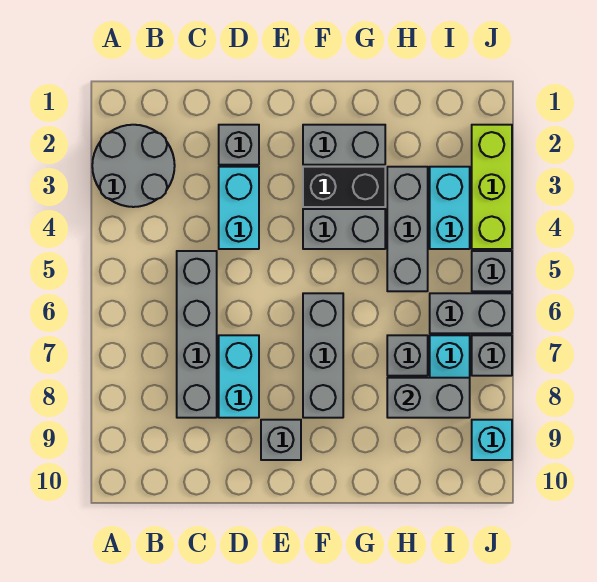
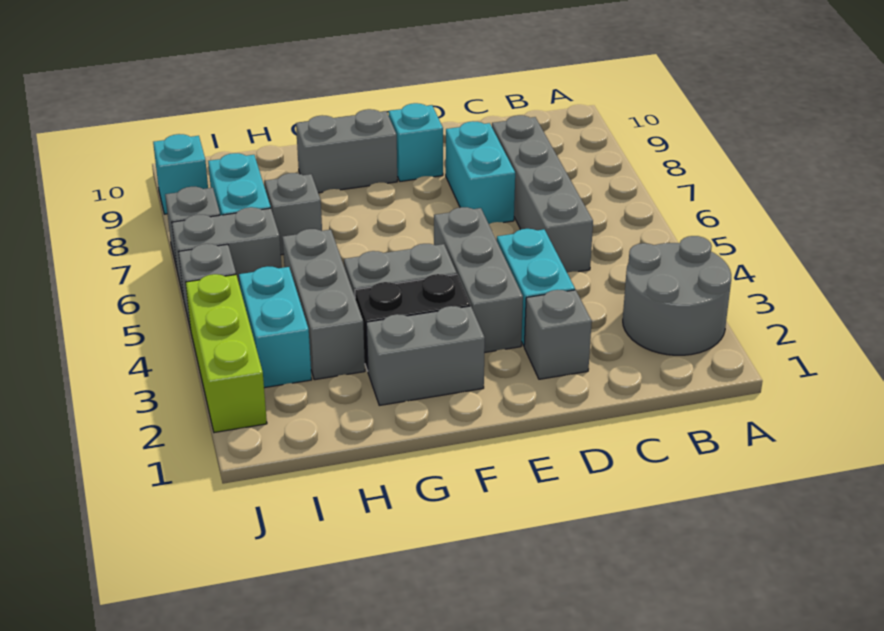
grey 1x1 brick [261,420,301,460] -> cyan 1x1 brick [389,103,443,181]
grey 1x3 brick [303,293,343,418] -> grey 1x3 brick moved to [434,207,523,353]
grey 1x2 brick [387,378,470,418] -> grey 1x2 brick moved to [296,109,397,193]

